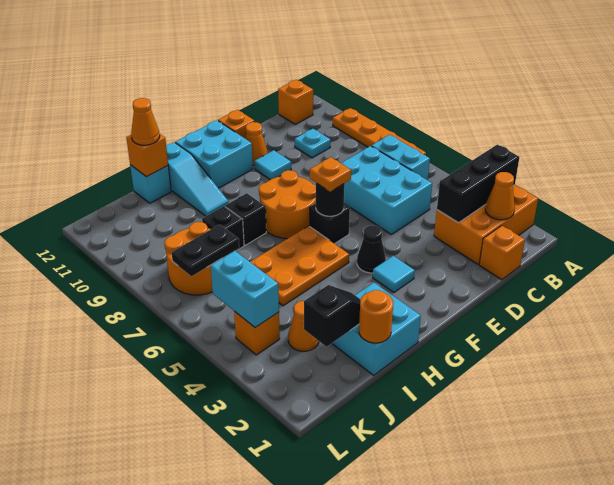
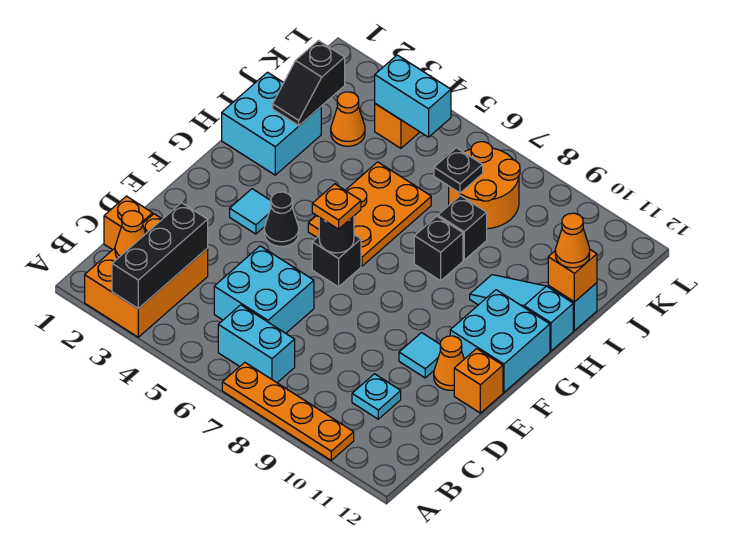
orange 1x1 brick [278,80,313,124] -> none
cyan 2x3 brick [341,146,432,234] -> cyan 2x2 brick [214,246,314,333]
orange 2x2 round brick [259,170,316,239] -> none
orange 1x1 round brick [359,290,393,343] -> none
black 1x2 plate [172,225,239,276] -> black 1x1 plate [434,148,483,193]

